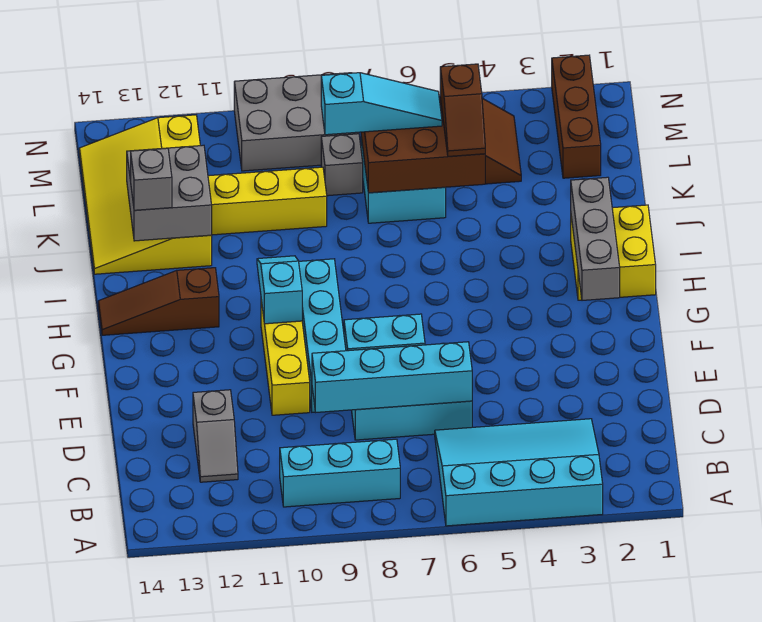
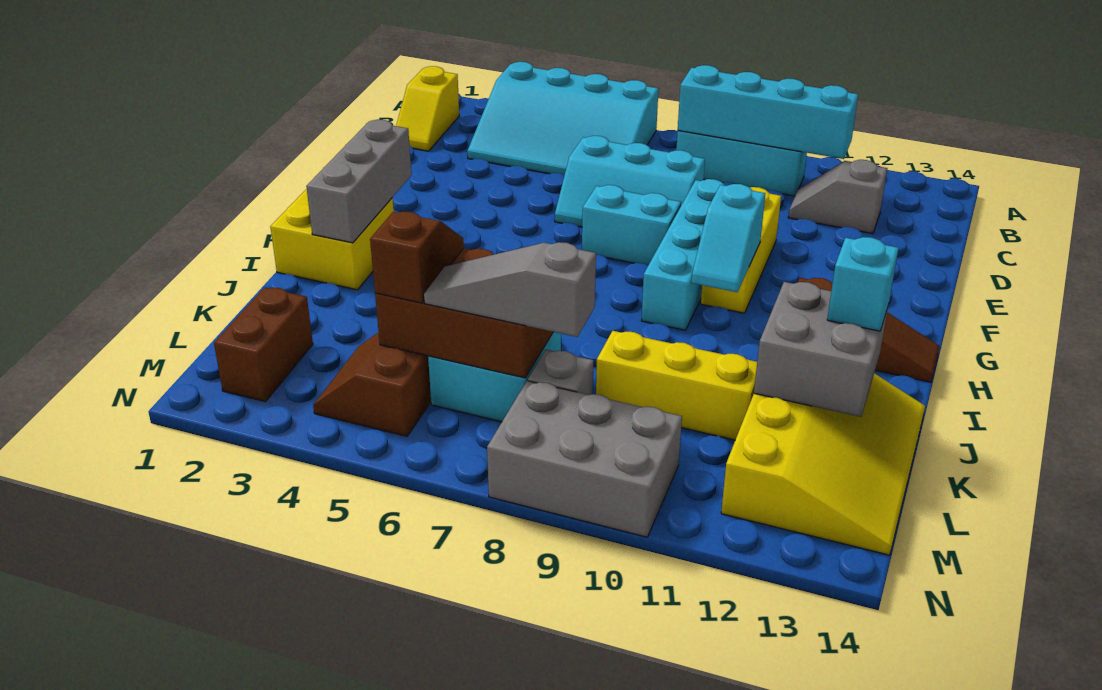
none -> yellow 1x2 slope [396,66,459,151]
grey 1x2 slope [193,390,238,482] -> grey 1x2 slope turned to [788,160,887,234]
cyan 1x4 brick [312,342,472,413] -> cyan 1x4 brick moved to [678,65,858,159]
grey 1x1 brick [131,148,172,210] -> cyan 1x1 brick [827,237,899,331]
brown 1x3 brick [552,55,601,178] -> brown 1x2 brick [214,287,313,402]
cyan 1x3 slope [321,73,442,135] -> grey 1x3 slope [424,242,596,337]

